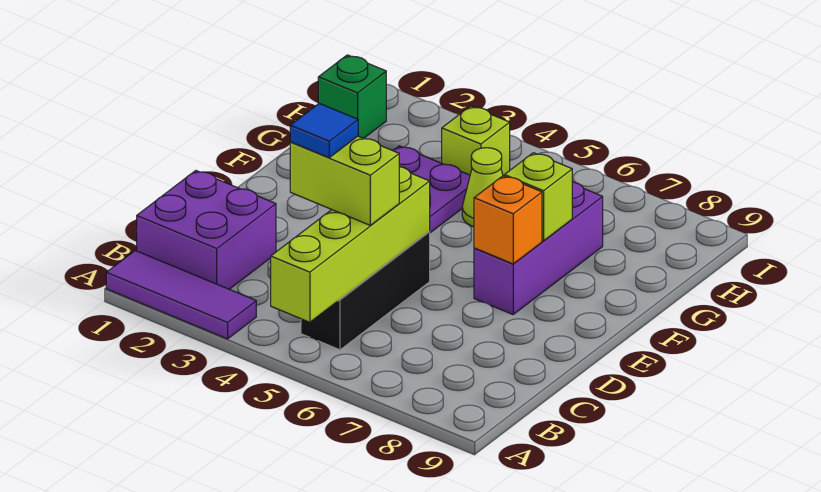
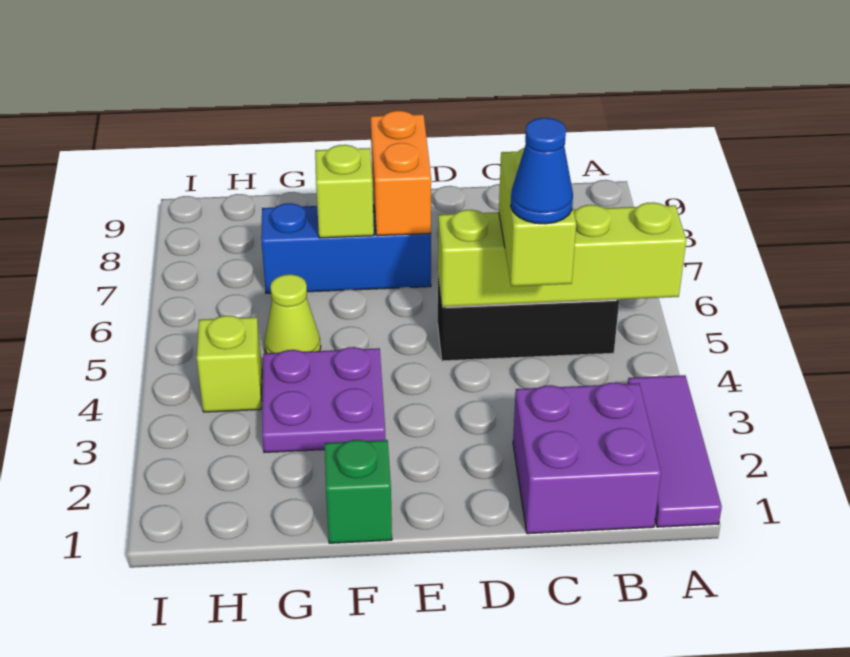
blue 1x1 tile [290,103,358,158] -> blue 1x1 cone [511,118,573,224]
purple 1x3 brick [474,182,603,314] -> blue 1x3 brick [261,203,431,293]
orange 1x1 brick [474,176,542,264] -> orange 1x2 brick [371,111,431,236]
green 1x1 brick [318,55,386,139] -> green 1x1 brick moved to [325,440,392,543]

